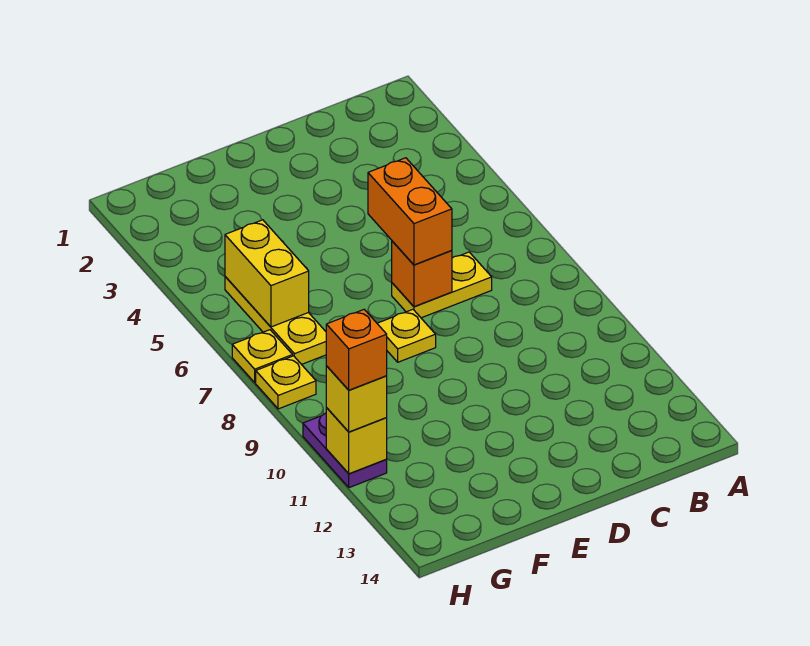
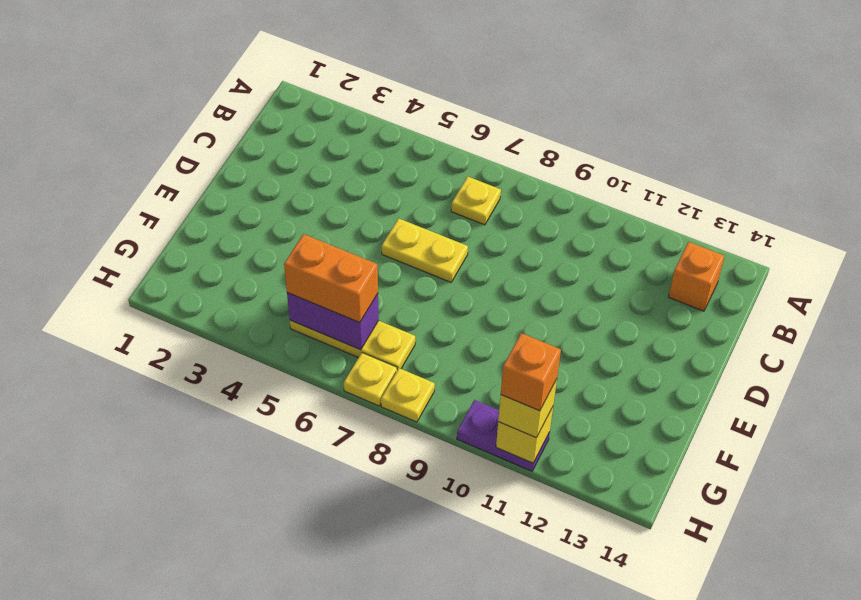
yellow 1x2 plate [392,252,492,318] -> yellow 1x2 plate turned to [382,218,468,282]
orange 1x2 brick [368,158,452,265] -> orange 1x2 brick moved to [284,234,378,322]
orange 1x1 brick [392,241,452,307] -> orange 1x1 brick moved to [669,242,724,311]
yellow 1x1 plate [377,309,436,362] -> yellow 1x1 plate moved to [451,177,501,225]
yellow 1x2 brick [225,220,309,327] -> purple 1x2 brick [287,293,379,350]

